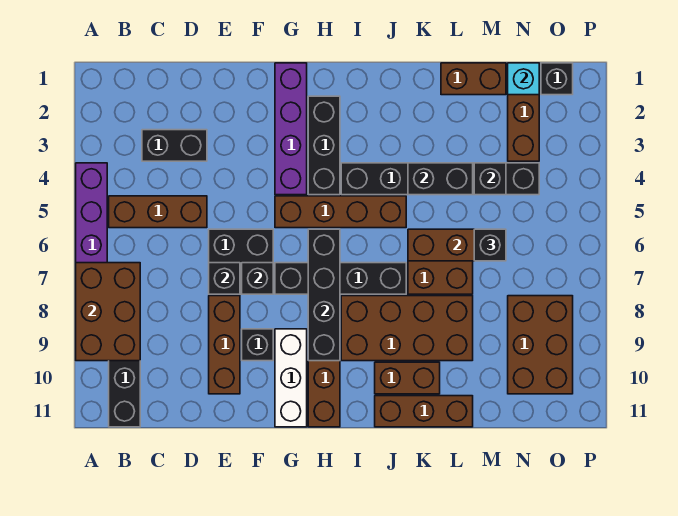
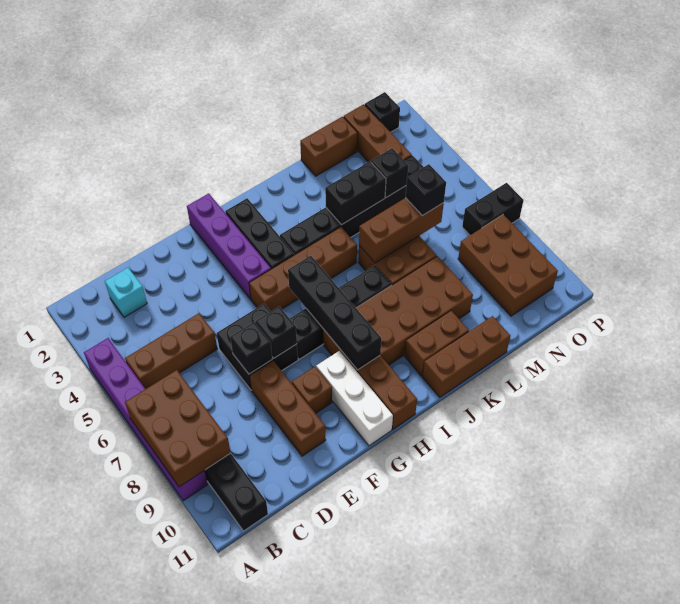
black 1x2 brick [142,130,207,161] -> black 1x2 brick moved to [462,183,524,235]
black 1x1 brick [242,329,273,361] -> brown 1x1 brick [292,367,332,413]
cyan 1x1 brick [508,63,539,95] -> cyan 1x1 brick moved to [105,268,147,317]

